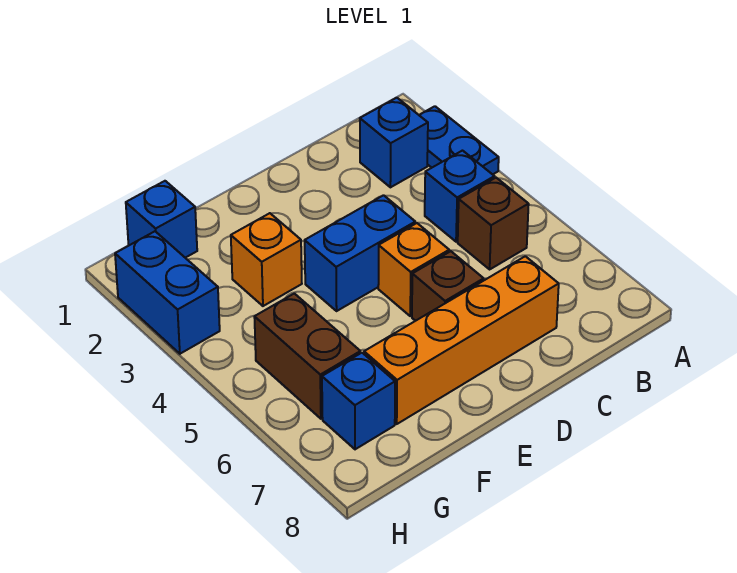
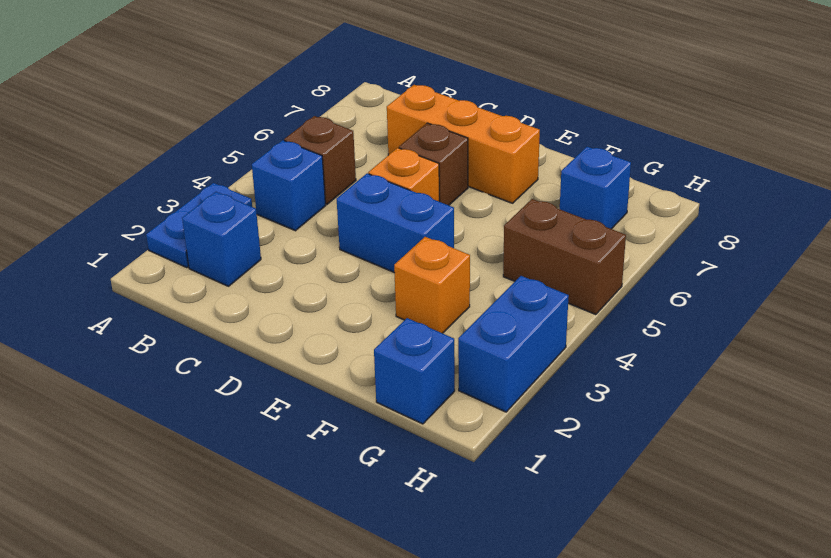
orange 1x4 brick [364,256,559,424] -> orange 1x3 brick [387,85,540,203]
brown 1x2 brick [254,293,360,419] -> brown 1x2 brick turned to [503,199,626,315]

